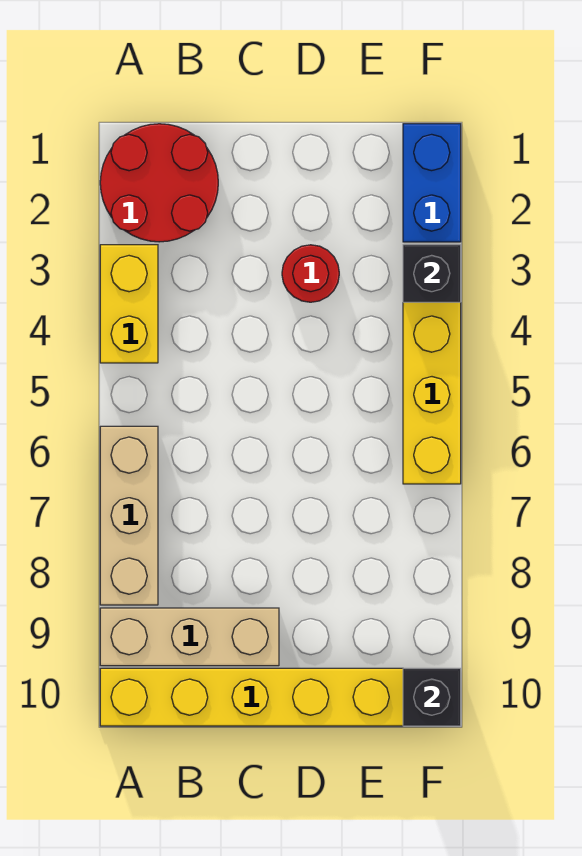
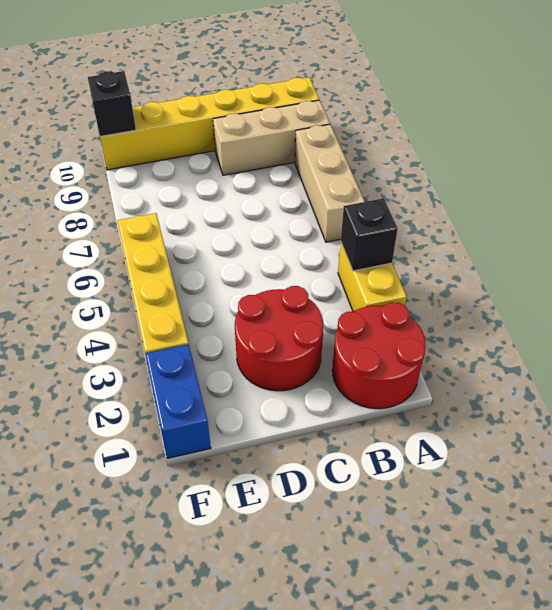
red 1x1 round brick [282,245,339,302] -> red 2x2 round brick [235,286,323,391]
black 1x1 brick [403,245,461,302] -> black 1x1 brick moved to [341,198,398,271]

